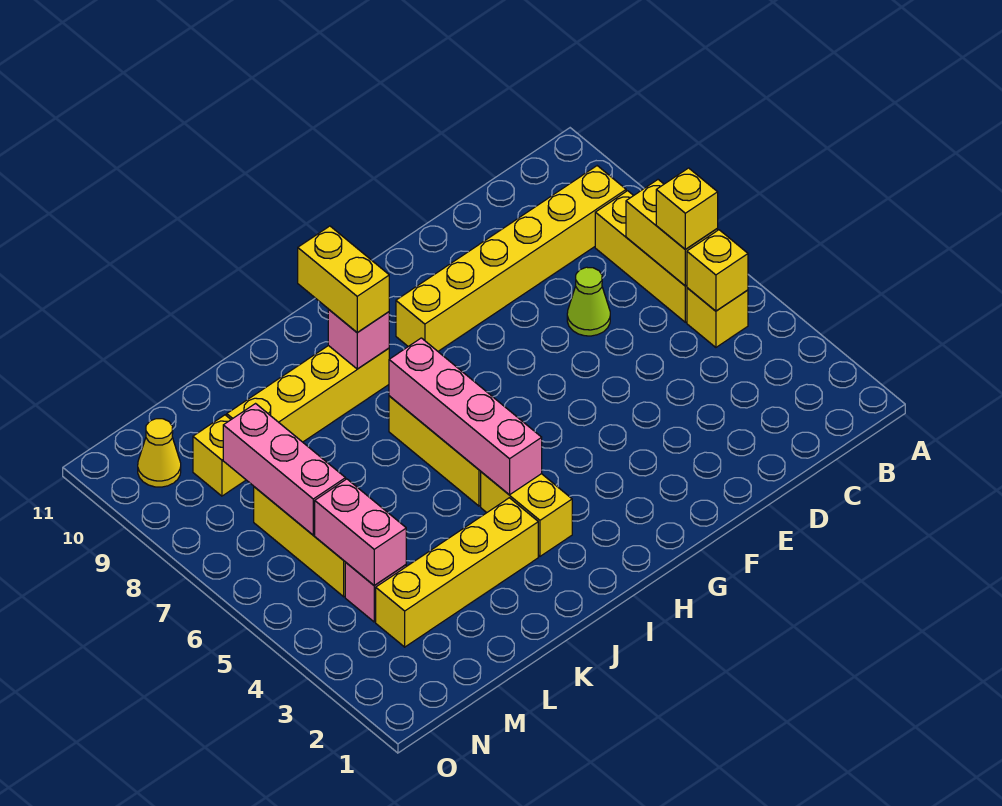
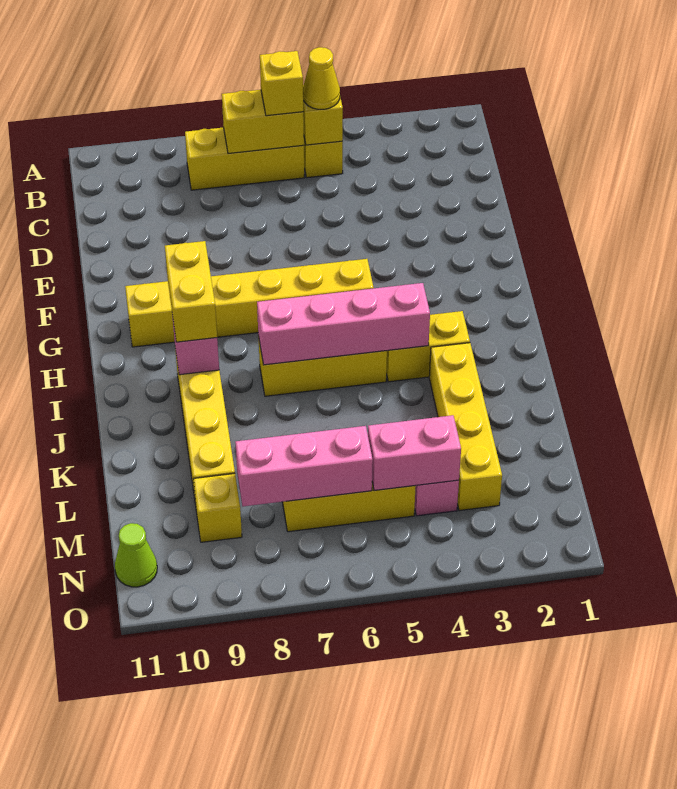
yellow 1x6 brick [396,166,626,351] -> yellow 1x6 brick turned to [125,259,374,347]
lime 1x1 cone [567,267,610,336] -> lime 1x1 cone moved to [115,523,157,587]
yellow 1x2 brick [298,226,389,333] -> yellow 1x2 brick turned to [165,241,217,342]
yellow 1x1 cone [138,419,181,487] -> yellow 1x1 cone moved to [303,47,340,109]

